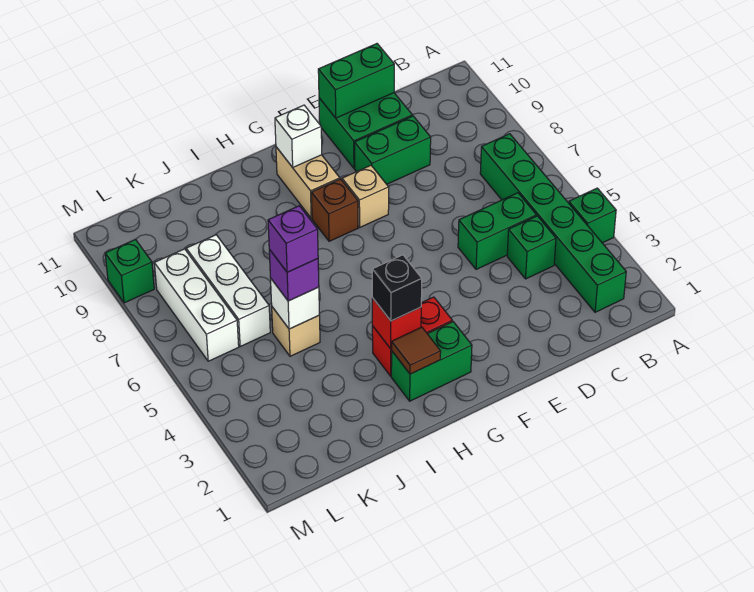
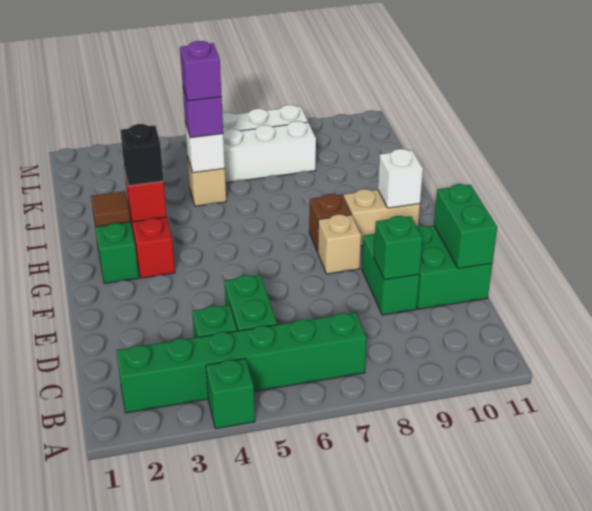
green 1x1 brick [105,240,154,303] -> green 1x1 brick moved to [374,216,423,280]

